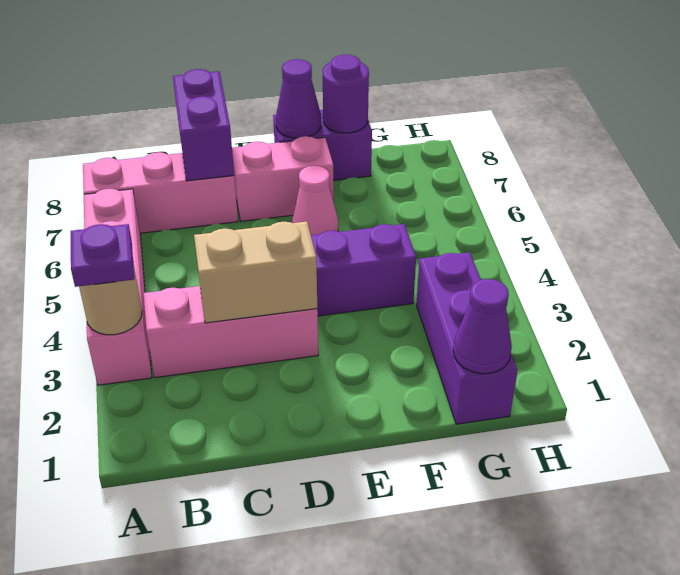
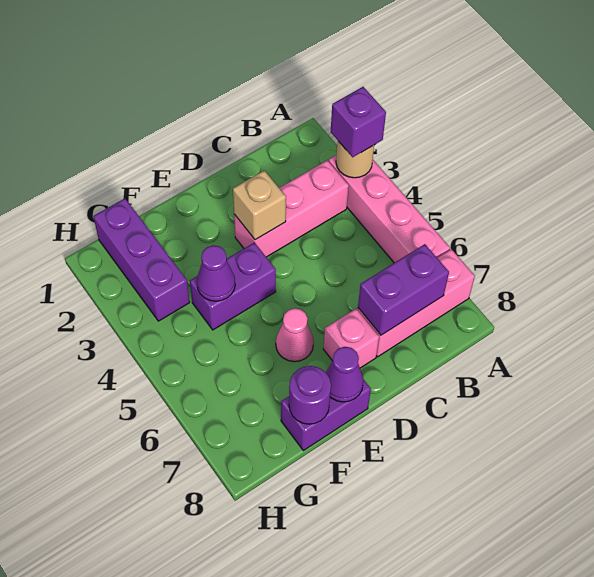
purple 1x1 plate [71,224,134,287] -> purple 1x1 brick [331,87,386,157]
tan 1x2 brick [194,221,317,323] -> tan 1x1 brick [233,170,286,240]
purple 1x2 brick [173,69,234,181] -> purple 1x2 brick turned to [358,244,449,335]
pink 1x2 brick [232,136,334,221] -> pink 1x1 brick [324,309,379,368]
purple 1x1 cone [453,279,512,374] -> purple 1x1 cone moved to [197,245,235,301]

